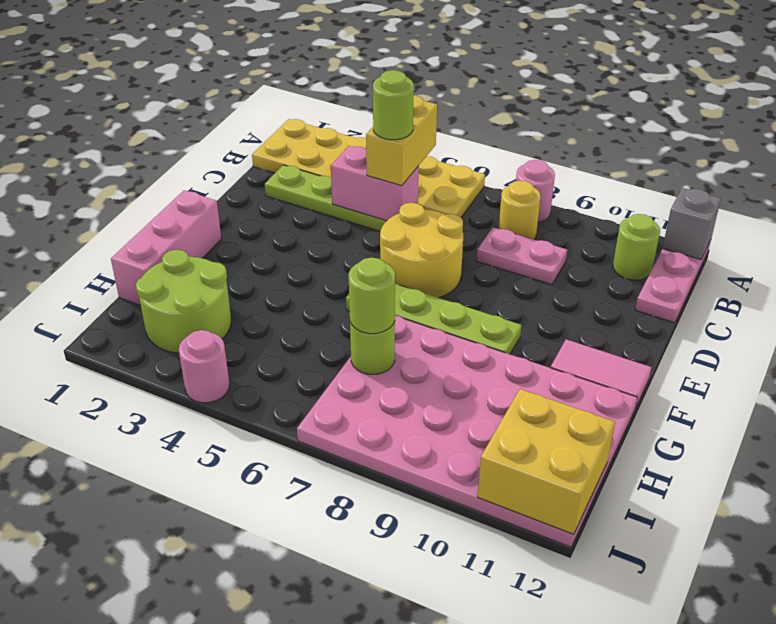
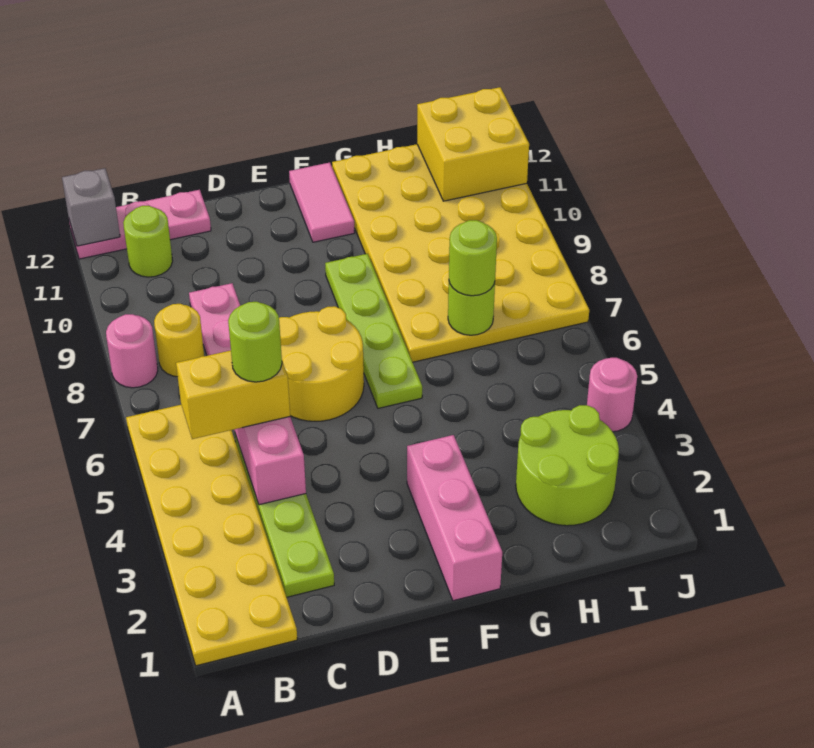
pink 1x3 brick [111,190,221,305] -> pink 1x3 brick turned to [407,435,502,601]
pink 4x6 plate [297,316,637,547] -> yellow 4x6 plate [332,144,589,362]

